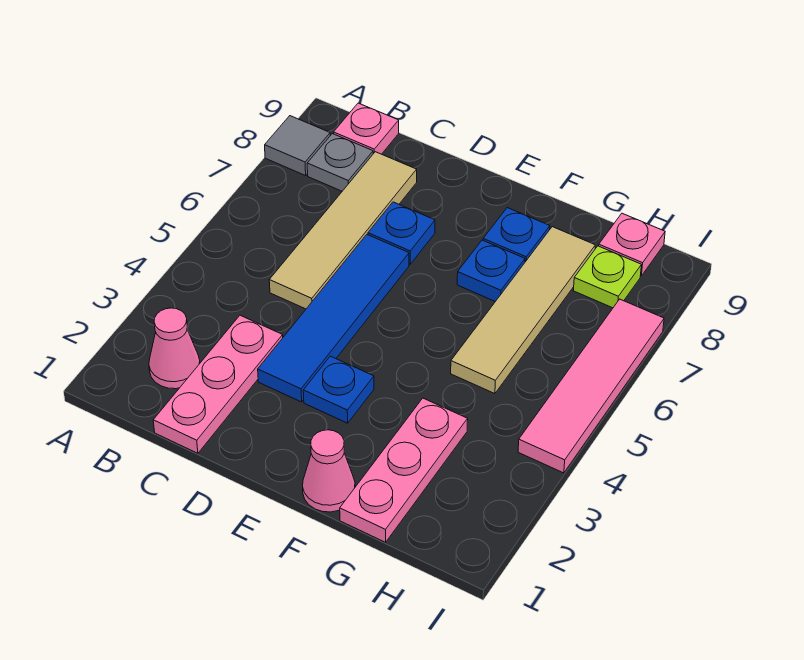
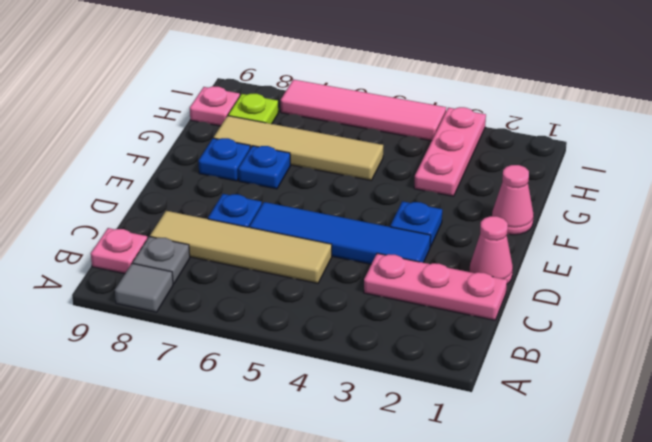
pink 1x1 cone [149,308,200,389] -> pink 1x1 cone moved to [469,216,513,284]
pink 1x3 plate [340,398,468,542] -> pink 1x3 plate turned to [414,107,486,196]

